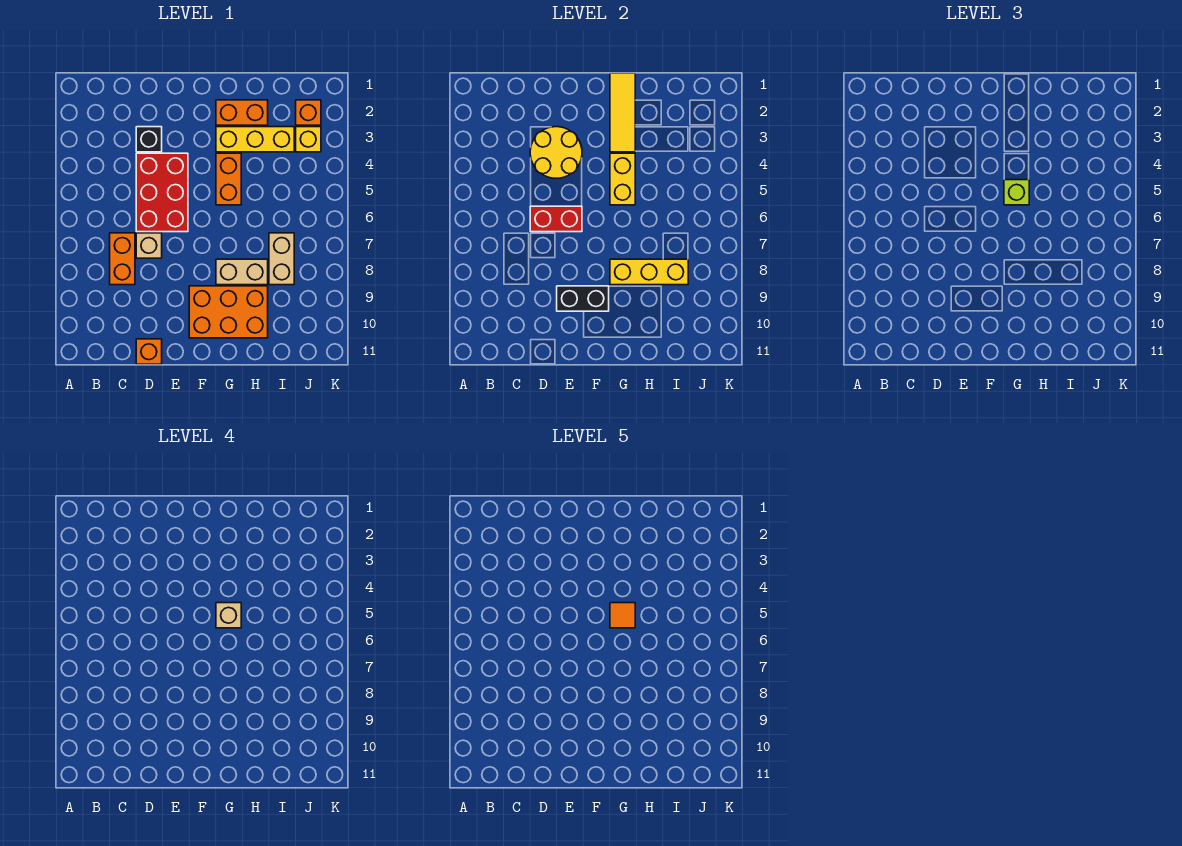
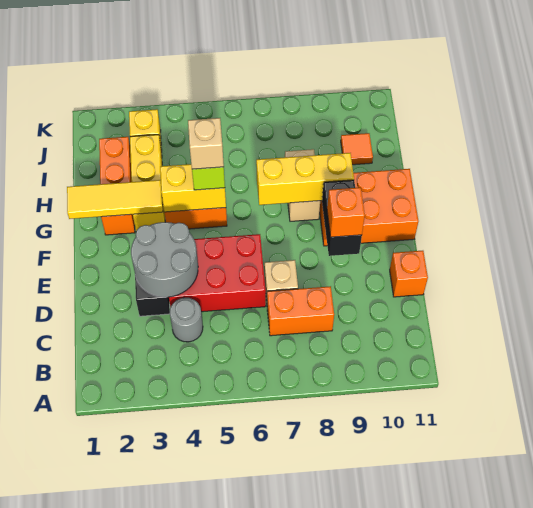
none -> grey 1x1 round brick [170,298,203,342]
yellow 2x2 round brick [530,127,582,178] -> grey 2x2 round brick [131,222,198,297]
red 1x2 brick [530,206,582,232] -> none
orange 2x3 brick [189,286,268,338] -> orange 2x3 brick turned to [320,169,418,246]
orange 1x2 brick [216,100,268,125] -> orange 1x3 brick [99,137,135,235]
orange 1x1 tile [610,603,635,628] -> orange 1x1 tile moved to [341,133,373,165]
yellow 1x3 brick [610,259,688,285] -> yellow 1x3 brick turned to [256,153,354,205]
tan 1x2 brick [269,233,294,285] -> none
orange 1x1 brick [296,100,321,125] -> orange 1x1 brick moved to [327,187,365,237]

